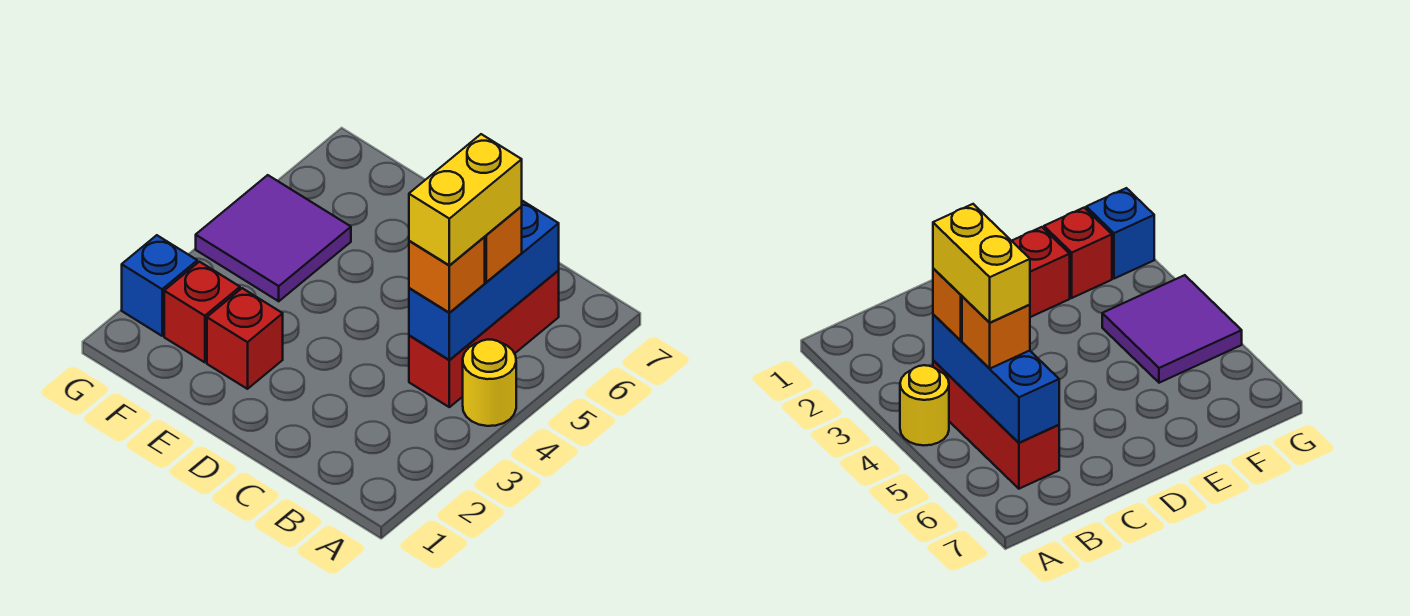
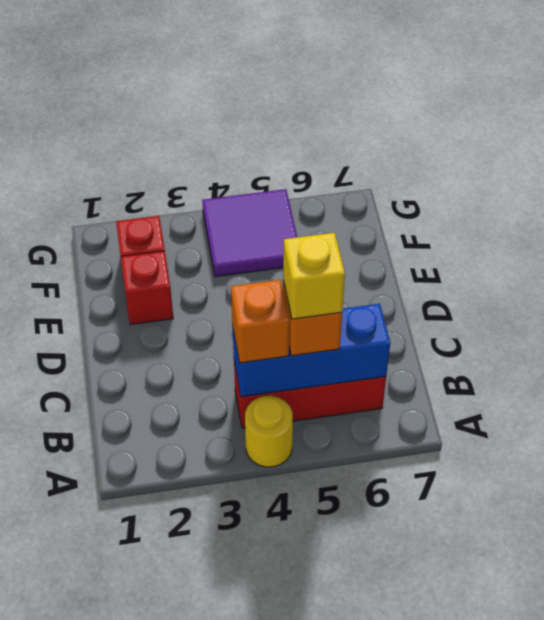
yellow 1x2 brick [409,134,522,265] -> yellow 1x1 brick [283,233,345,319]
blue 1x1 brick [122,235,197,336] -> none

